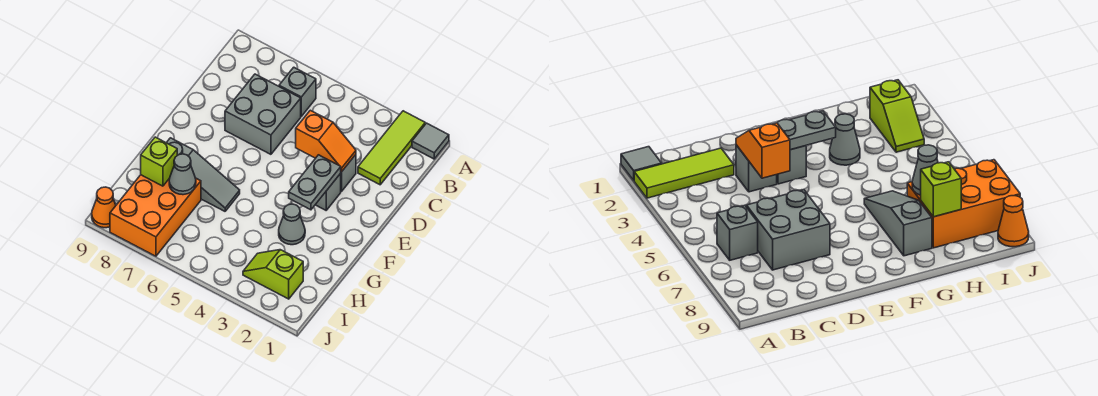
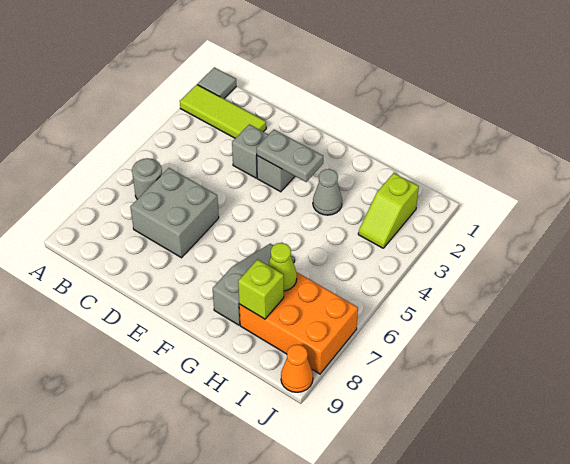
grey 1x1 brick [279,67,316,116] -> grey 1x1 round brick [132,158,162,199]
orange 1x2 slope [296,110,356,172] -> none
grey 1x1 cone [169,154,196,195] -> lime 1x1 cone [268,243,297,291]

